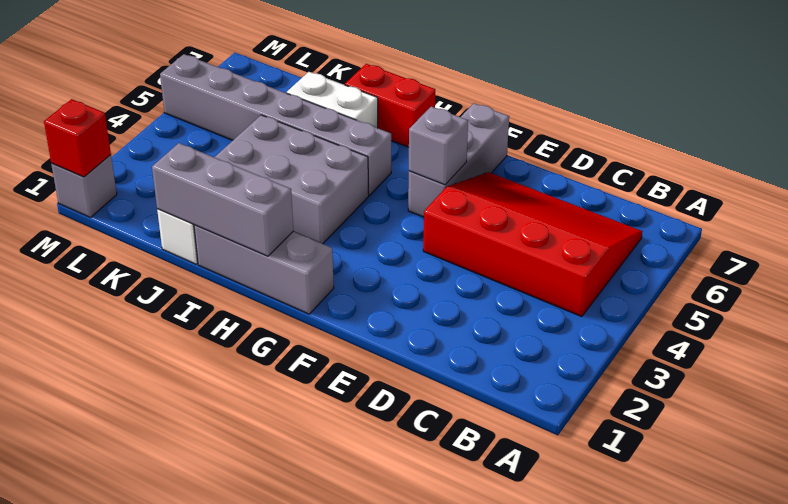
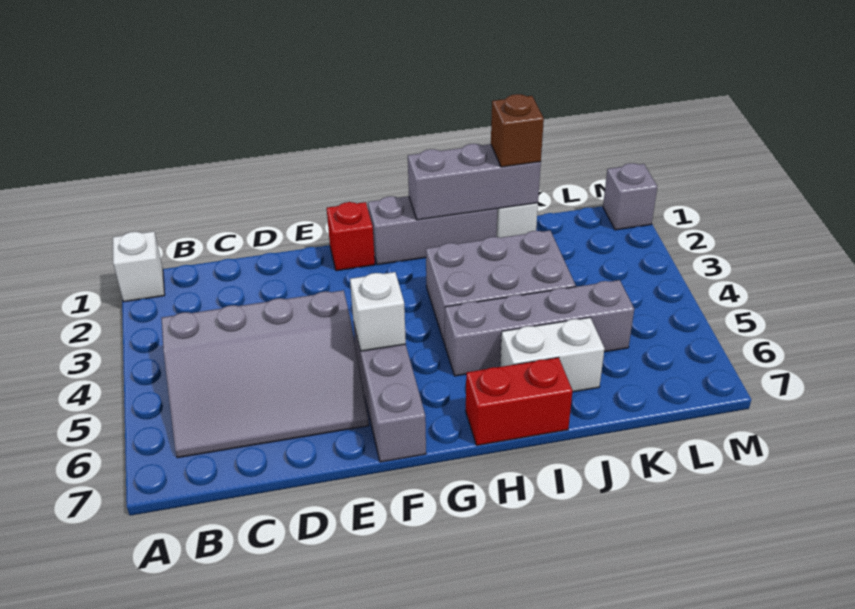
none -> white 1x1 brick [113,231,165,302]
red 3x4 slope [423,172,642,317] -> grey 3x4 slope [162,290,369,458]
grey 1x1 brick [409,107,468,185] -> white 1x1 brick [350,272,406,351]
grey 1x6 brick [160,54,391,195] -> grey 1x4 brick [445,280,634,376]
none -> brown 1x1 brick [491,94,544,167]
red 1x1 brick [44,99,111,177] -> red 1x1 brick moved to [327,202,375,271]

